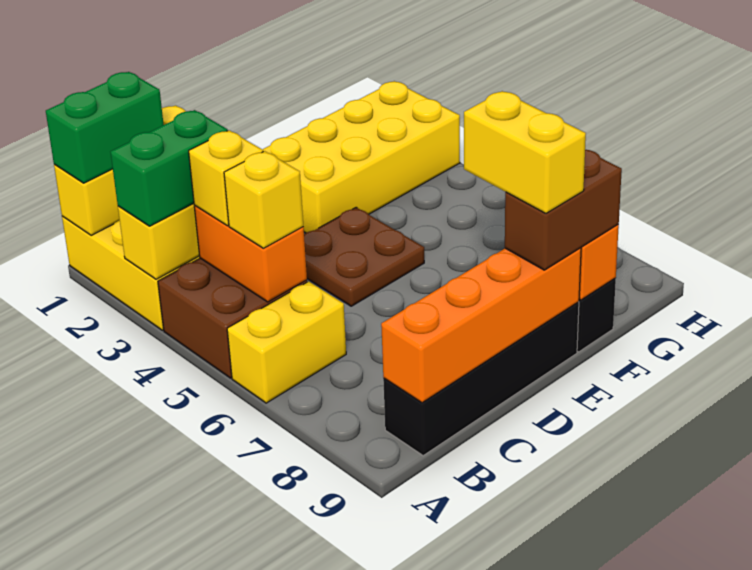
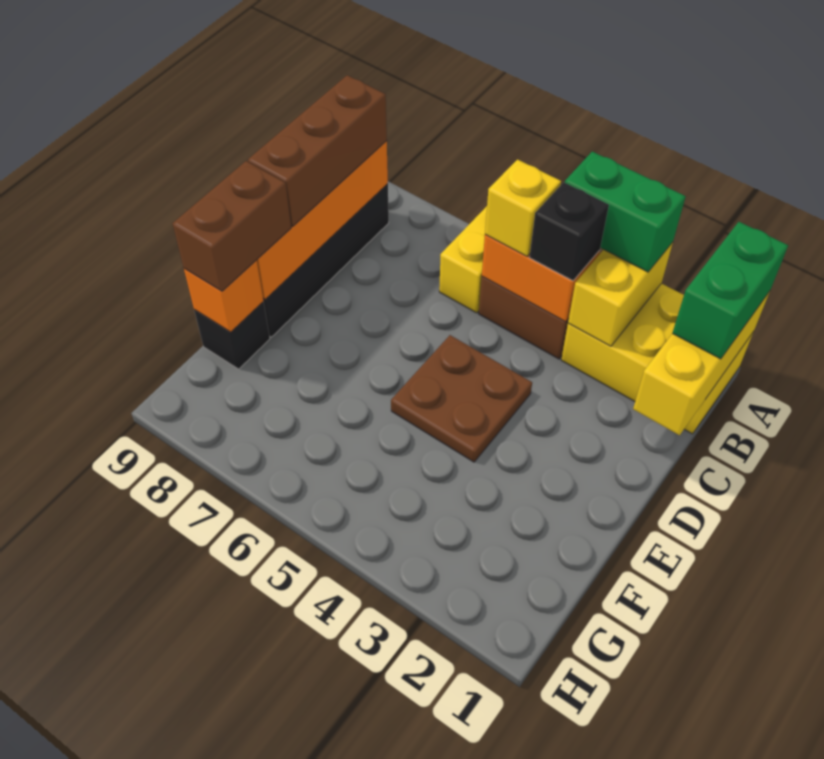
green 1x2 brick [111,110,228,226] -> green 1x2 brick turned to [565,152,686,272]
yellow 1x1 brick [189,130,263,226] -> black 1x1 brick [529,182,609,281]
none -> brown 1x3 brick [248,75,387,226]
yellow 2x4 brick [263,81,460,233] -> none
yellow 1x2 brick [464,91,586,213] -> none

